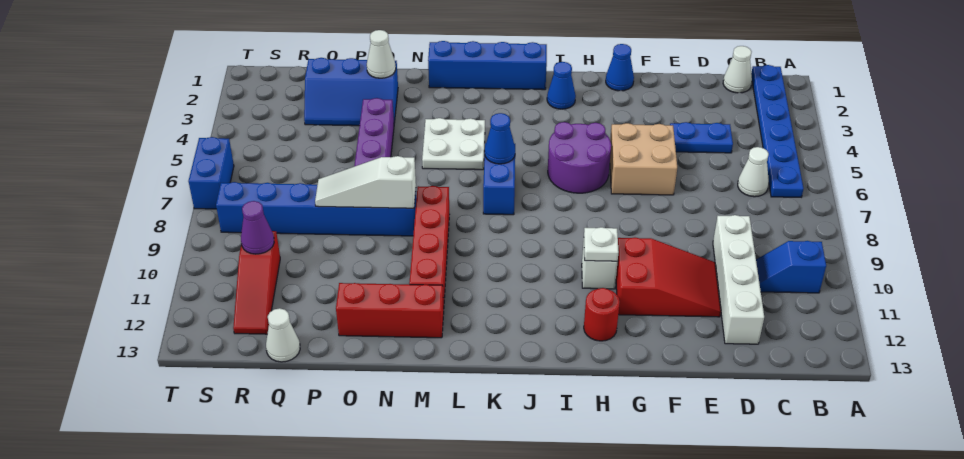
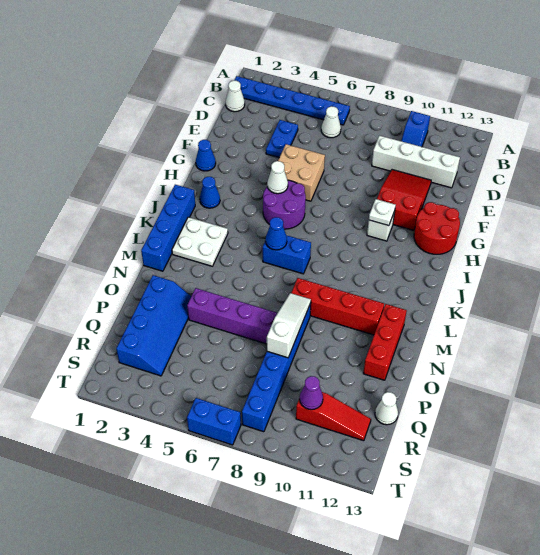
red 1x1 round brick [584,288,620,341] -> red 2x2 round brick [414,202,460,254]
white 2x2 plate [422,118,485,170] -> white 2x2 plate moved to [172,217,228,266]
white 1x3 slope [315,156,416,208] -> white 1x3 slope turned to [267,293,311,358]
blue 2x3 slope [304,58,398,126] -> blue 2x4 slope [116,275,191,376]
white 1x1 cone [367,30,396,78] -> white 1x1 cone moved to [267,161,288,194]

